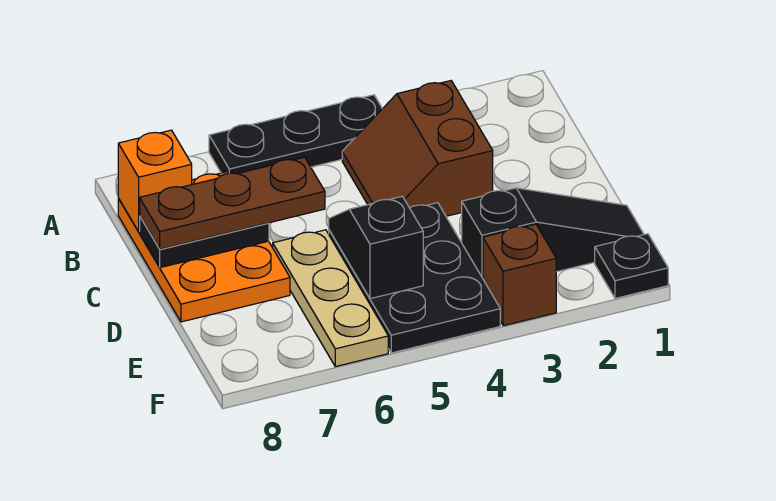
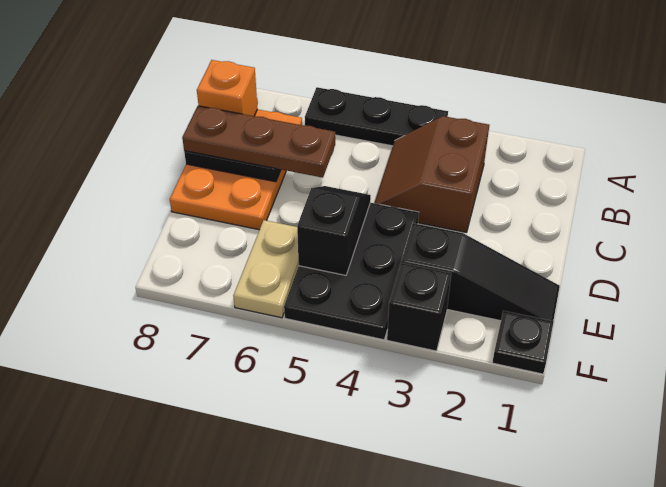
tan 1x3 plate [273,230,388,367] -> tan 1x2 plate [233,220,299,318]
brown 1x1 brick [483,224,556,326] -> black 1x1 brick [387,263,451,351]

